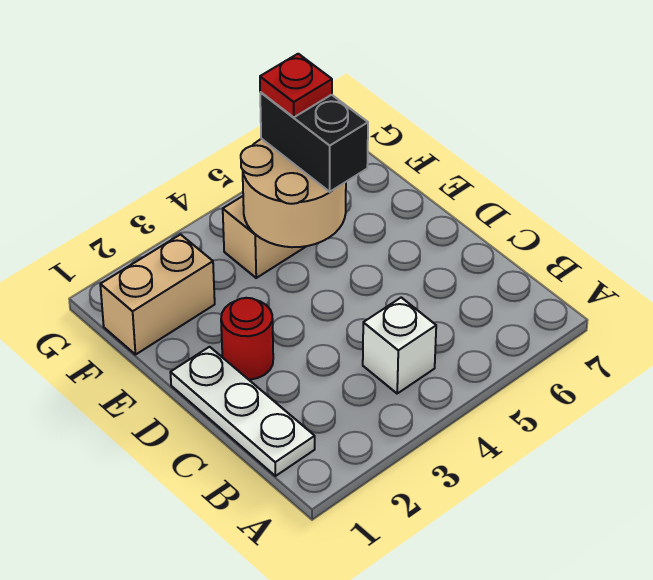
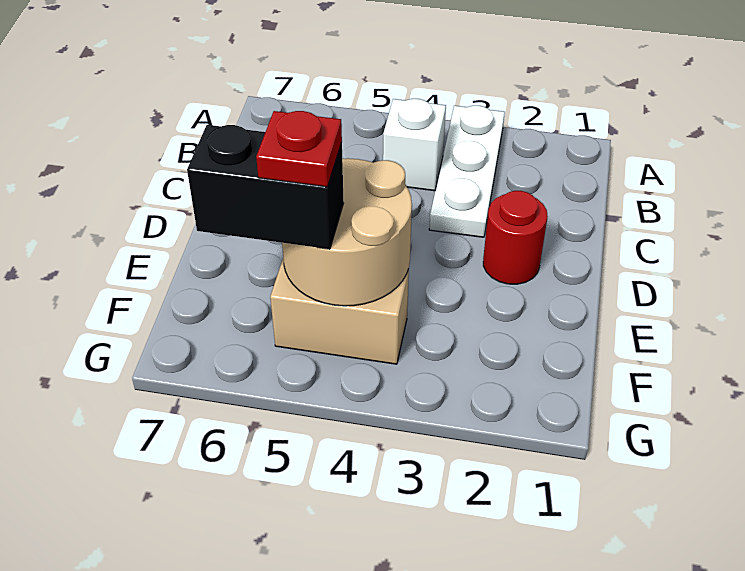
white 1x3 plate [170,347,315,476] -> white 1x3 plate moved to [429,106,505,237]
black 1x2 brick [260,92,368,192] -> black 1x2 brick turned to [187,125,344,249]
tan 1x2 brick [100,235,215,355] -> none

